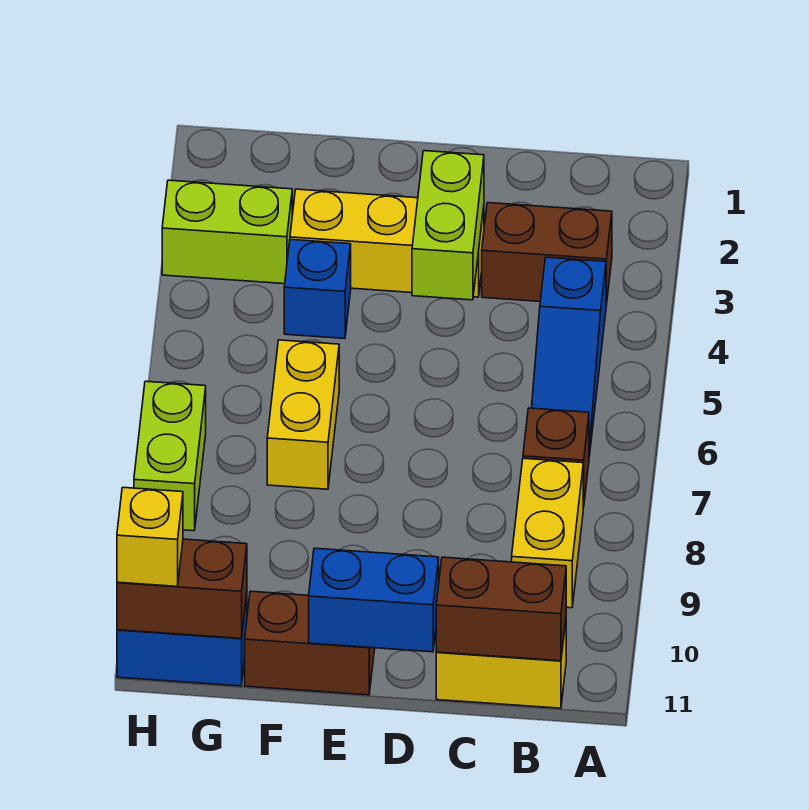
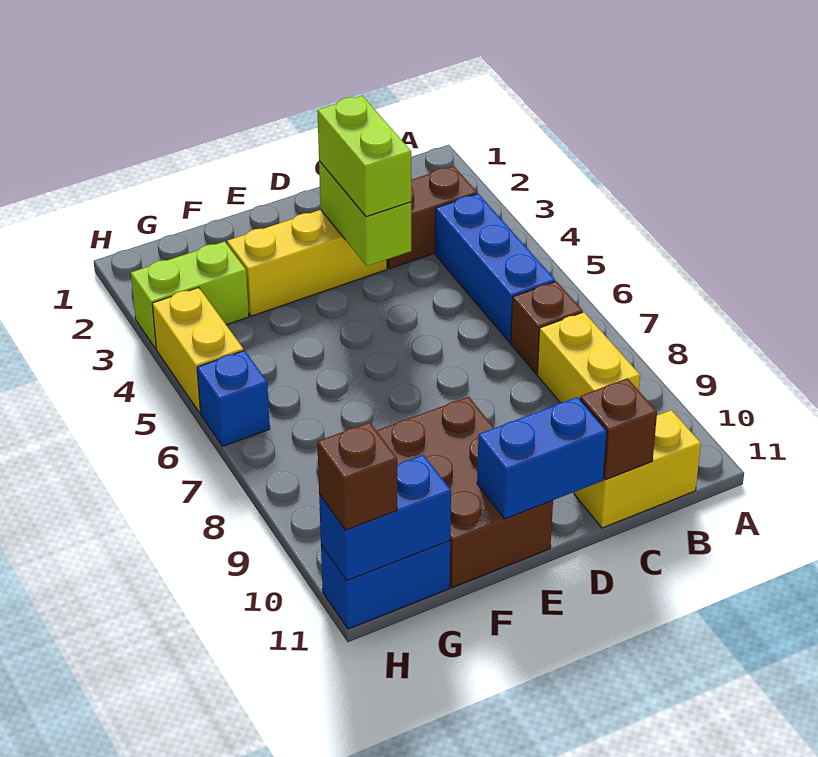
blue 1x3 slope [532,257,606,456] -> blue 1x3 brick [435,194,555,342]
brown 1x2 brick [436,557,566,661] -> brown 1x1 brick [580,378,657,480]
brown 1x2 brick [245,591,375,695] -> brown 2x3 brick [377,397,553,588]
blue 1x1 brick [284,239,351,339] -> blue 1x1 brick moved to [197,350,270,446]
yellow 1x2 brick [267,340,339,489] -> yellow 1x2 brick moved to [152,288,244,413]
brown 1x2 brick [117,539,247,639] -> blue 1x2 brick [319,455,451,580]
lime 1x2 brick [134,381,206,531] -> lime 1x2 brick moved to [317,96,411,217]
yellow 1x1 brick [117,487,183,586] -> brown 1x1 brick [317,422,397,530]

